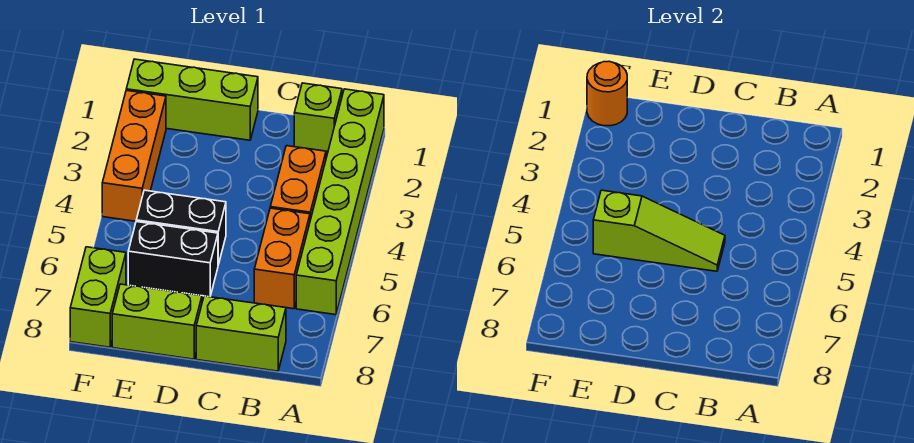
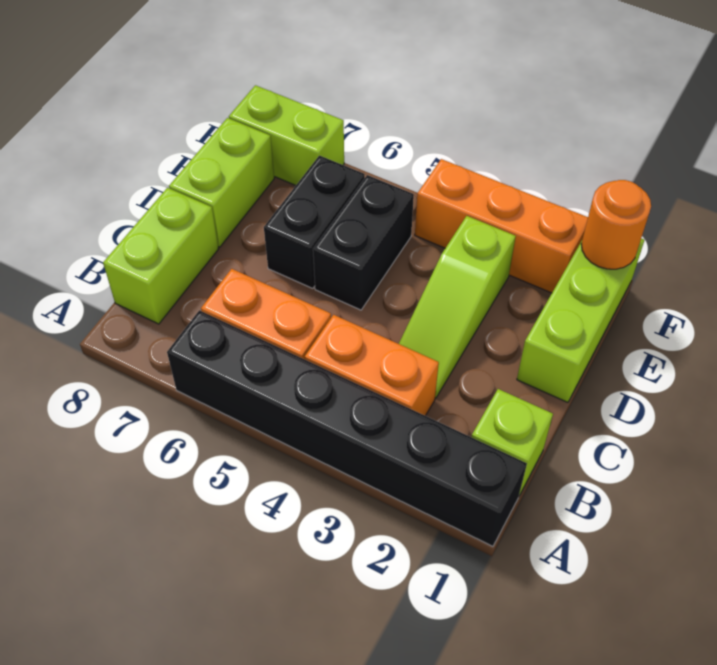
lime 1x6 brick [296,89,384,315] -> black 1x6 brick [167,310,527,546]
lime 1x3 slope [593,190,725,271] -> lime 1x3 slope moved to [399,216,516,398]

